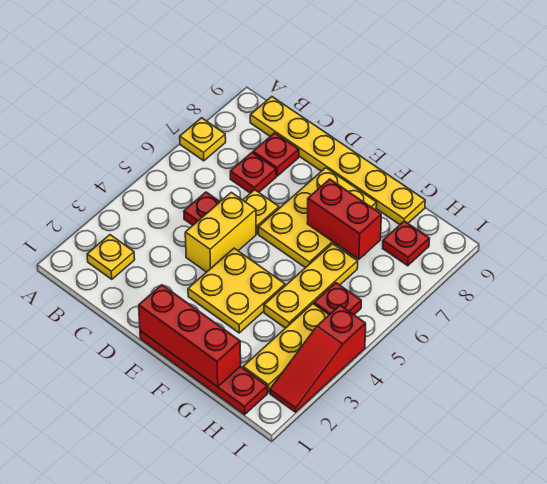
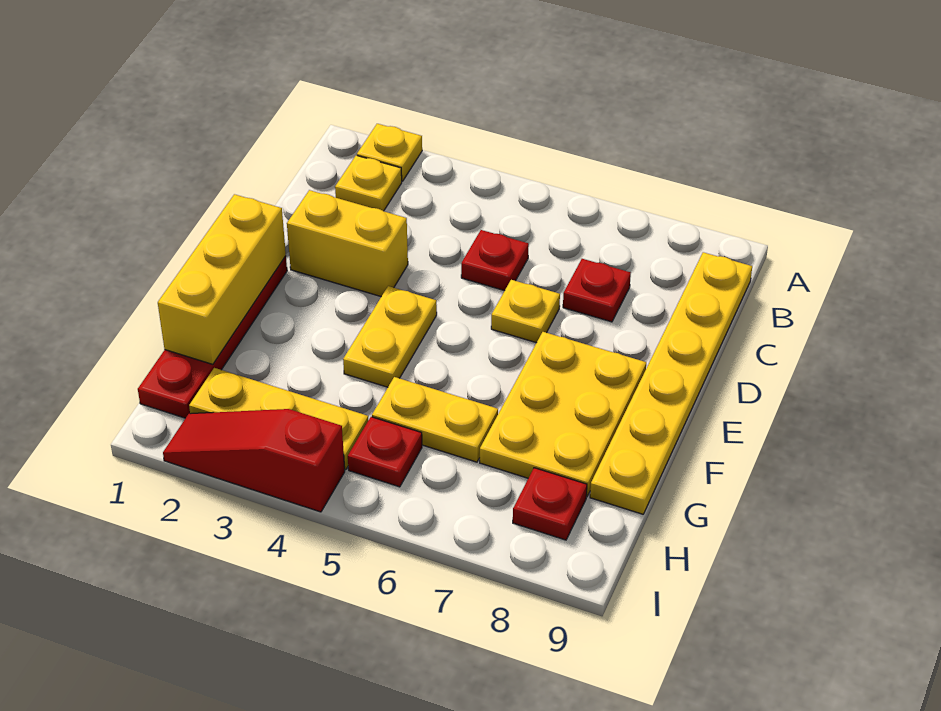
yellow 1x1 plate [180,118,226,161] -> yellow 1x1 plate moved to [357,124,422,181]
red 1x1 plate [253,133,299,176] -> none
yellow 1x2 brick [185,192,256,272] -> yellow 1x2 brick moved to [287,190,408,297]
red 1x3 brick [139,285,241,387] -> yellow 1x3 brick [158,194,286,364]
yellow 2x2 plate [188,248,285,333] -> yellow 1x2 plate [343,286,437,387]
yellow 2x3 plate [258,168,377,268] -> yellow 2x3 plate turned to [480,332,646,497]
red 1x2 brick [307,179,381,259] -> none
yellow 1x3 plate [264,244,358,328] -> yellow 1x2 plate [372,377,498,462]

